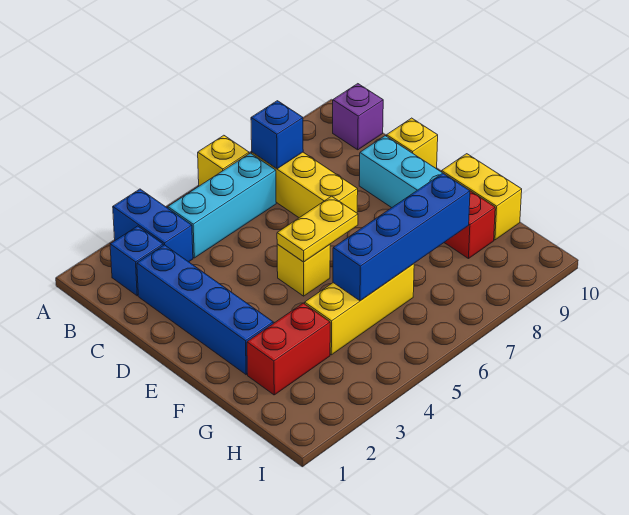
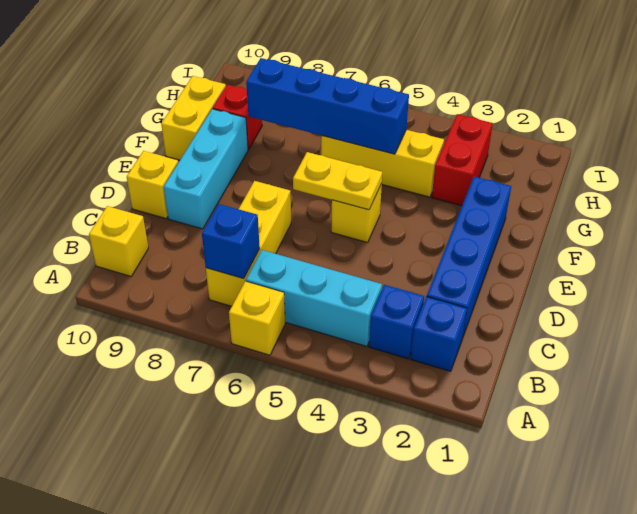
blue 1x2 brick [113,189,193,262] -> blue 1x1 brick [369,285,424,359]
purple 1x1 brick [333,84,383,150] -> yellow 1x1 brick [89,206,148,276]
red 1x2 brick [247,303,330,395] -> red 1x2 brick turned to [432,114,493,206]

